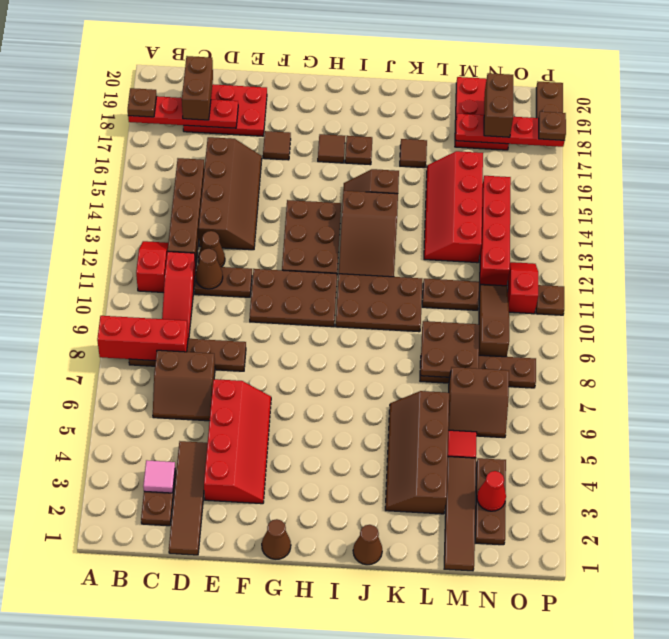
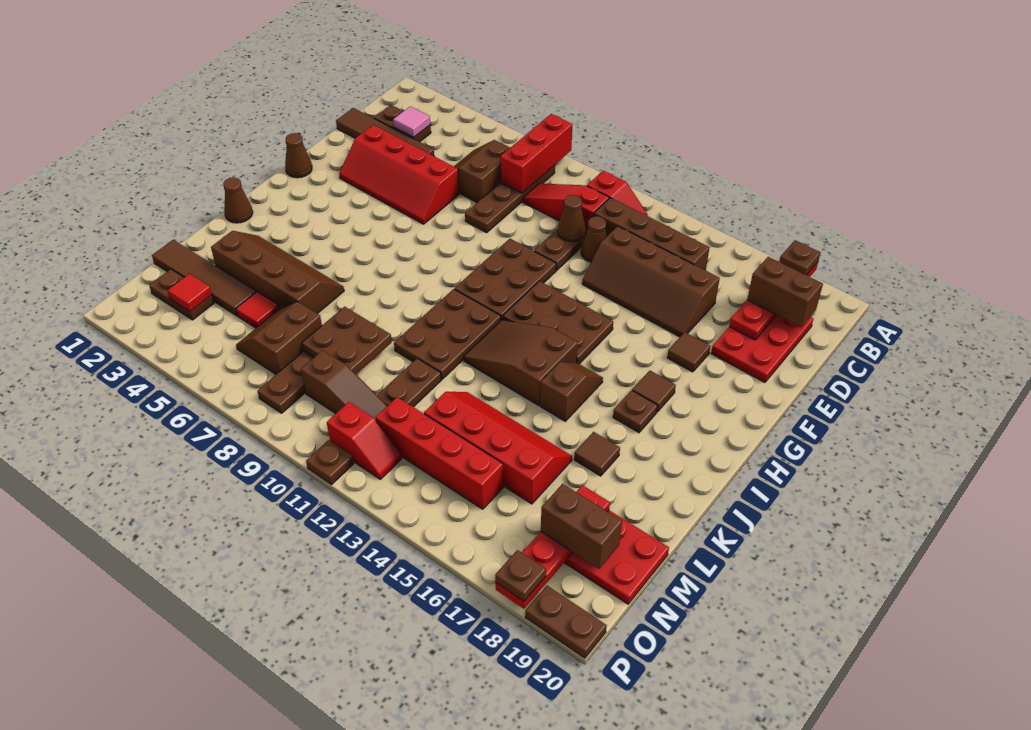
brown 1x3 plate [475,458,506,545] -> brown 1x2 plate [149,269,214,320]
red 1x1 cone [477,471,506,511] -> red 1x1 tile [167,274,212,312]

